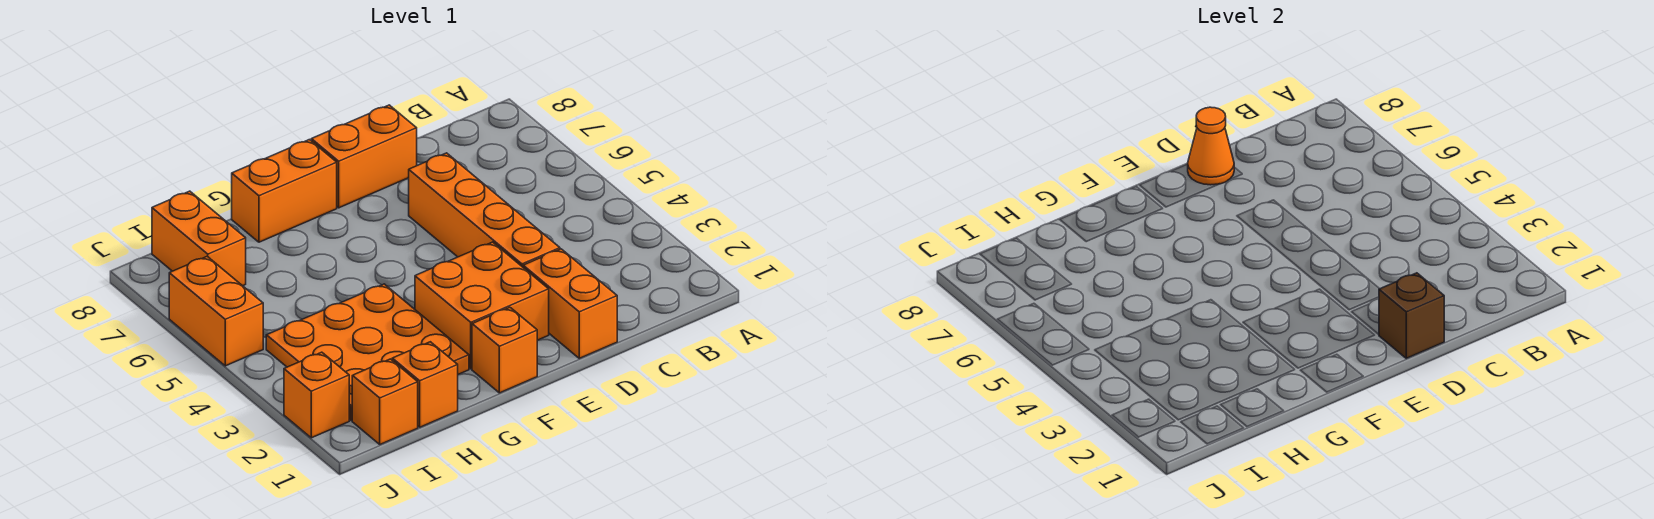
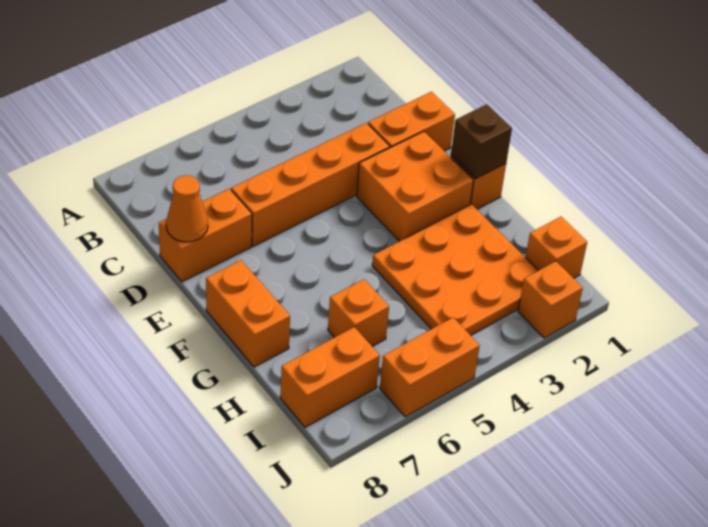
brown 1x1 brick [1379,273,1444,358] -> brown 1x1 brick moved to [451,104,512,179]
orange 1x2 brick [311,105,417,208] -> orange 1x2 brick turned to [159,189,252,282]
orange 1x1 brick [392,342,458,427] -> orange 1x1 brick moved to [328,279,389,346]

